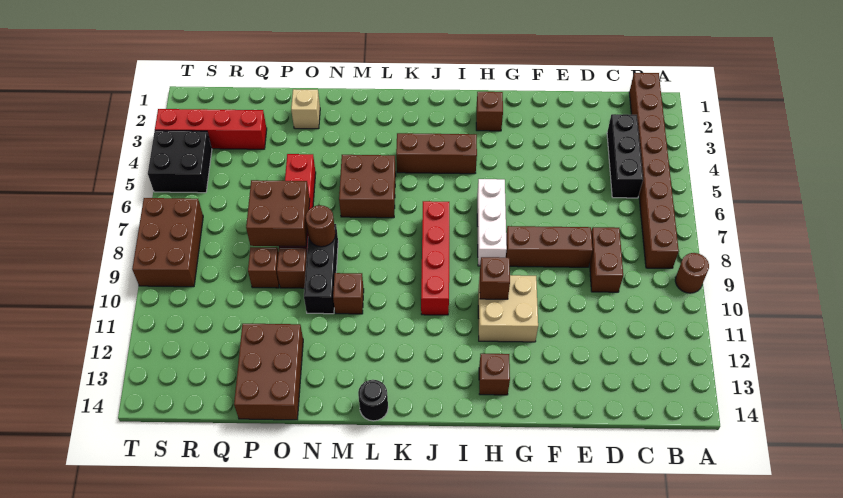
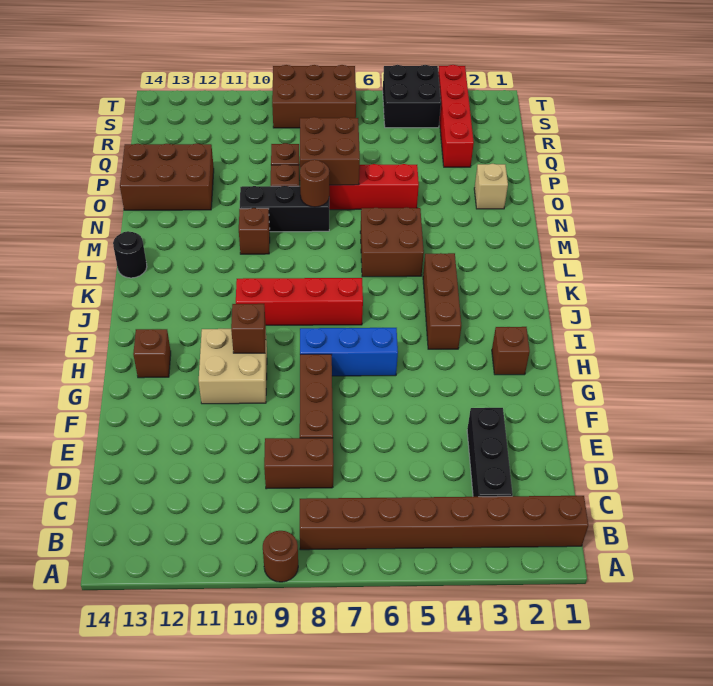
black 1x3 brick [607,114,643,198] -> black 1x3 brick turned to [467,408,513,497]
white 1x3 brick [477,179,507,266] -> blue 1x3 brick [300,328,398,376]

